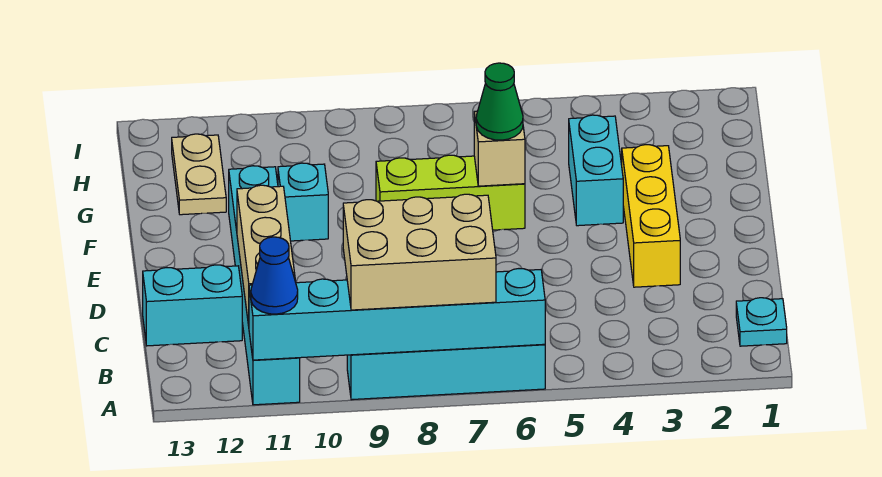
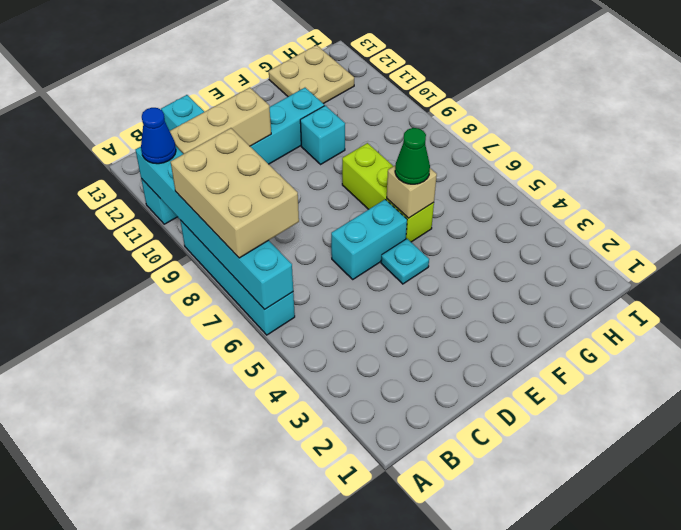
cyan 1x1 plate [736,298,787,346] -> cyan 1x1 plate moved to [381,239,429,284]
yellow 1x3 brick [622,145,680,287] -> none
cyan 1x2 brick [569,115,623,226] -> cyan 1x2 brick moved to [331,199,407,279]
tan 1x2 plate [172,134,226,215] -> tan 2x2 plate [269,45,354,104]

